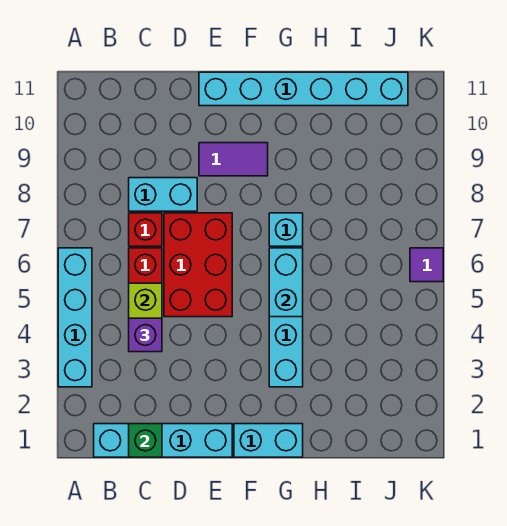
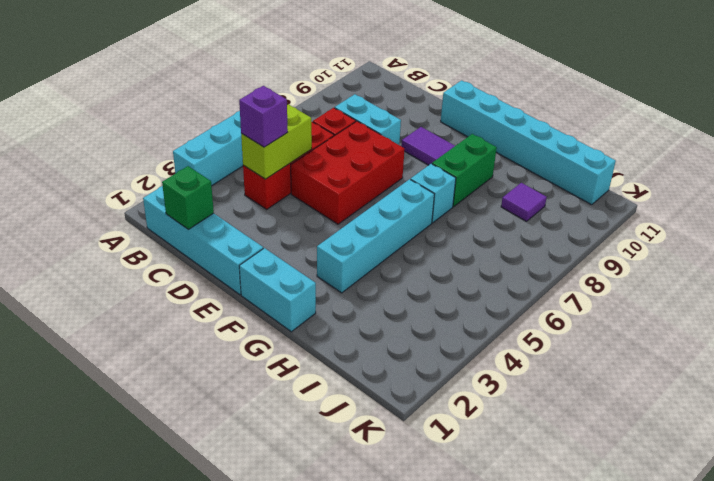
cyan 1x2 brick [269,248,303,317] -> none
none -> green 1x2 brick [432,134,497,207]
purple 1x1 tile [410,248,443,282] -> purple 1x1 tile moved to [501,183,547,221]

